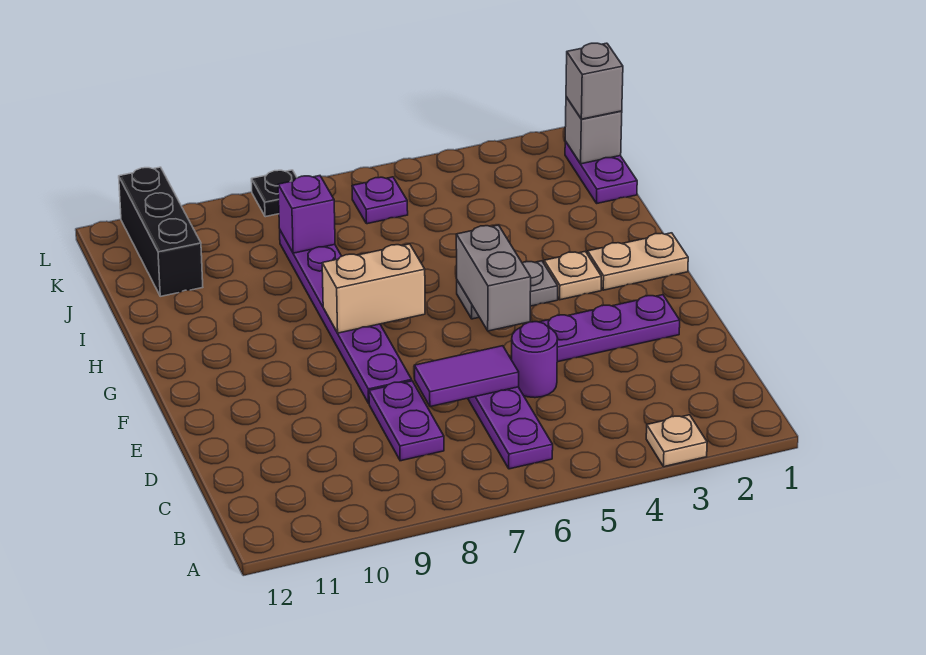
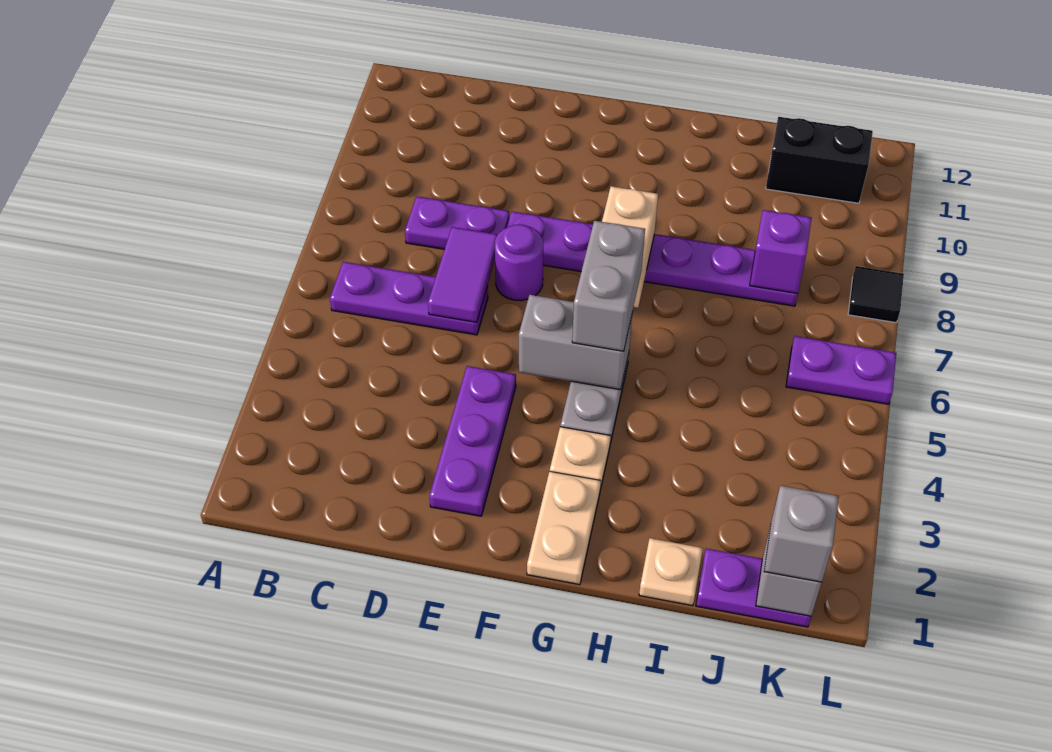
tan 1x1 plate [646,415,707,467] -> tan 1x1 plate moved to [639,538,703,606]
purple 1x1 round brick [512,322,558,398] -> purple 1x1 round brick moved to [495,224,543,300]
none -> grey 1x2 brick [572,221,645,351]
black 1x3 brick [119,167,203,296] -> black 1x2 brick [766,117,873,203]
purple 1x1 plate [352,177,408,224] -> purple 1x2 plate [786,336,896,404]
black 1x1 plate [251,170,297,217] -> black 1x1 tile [848,266,904,323]

